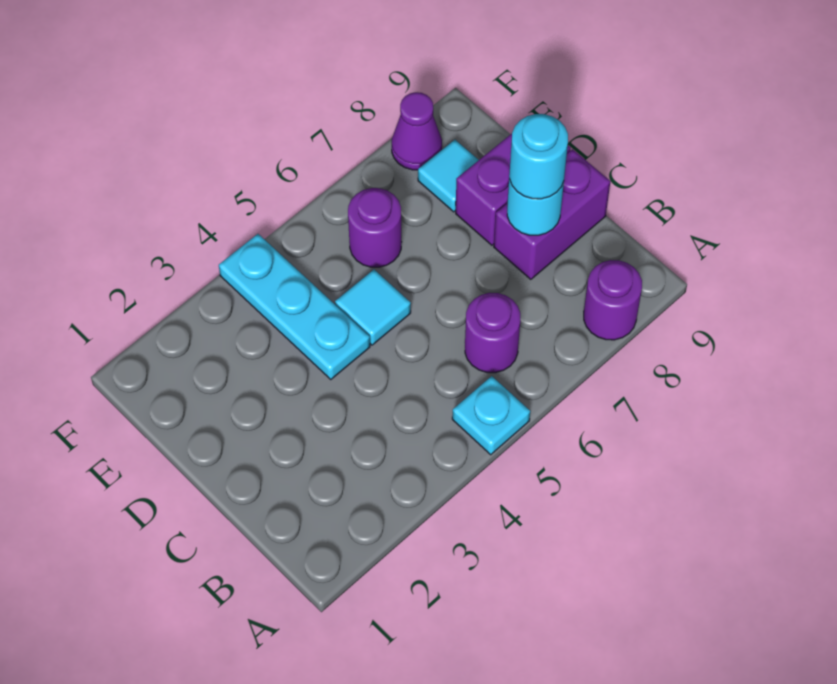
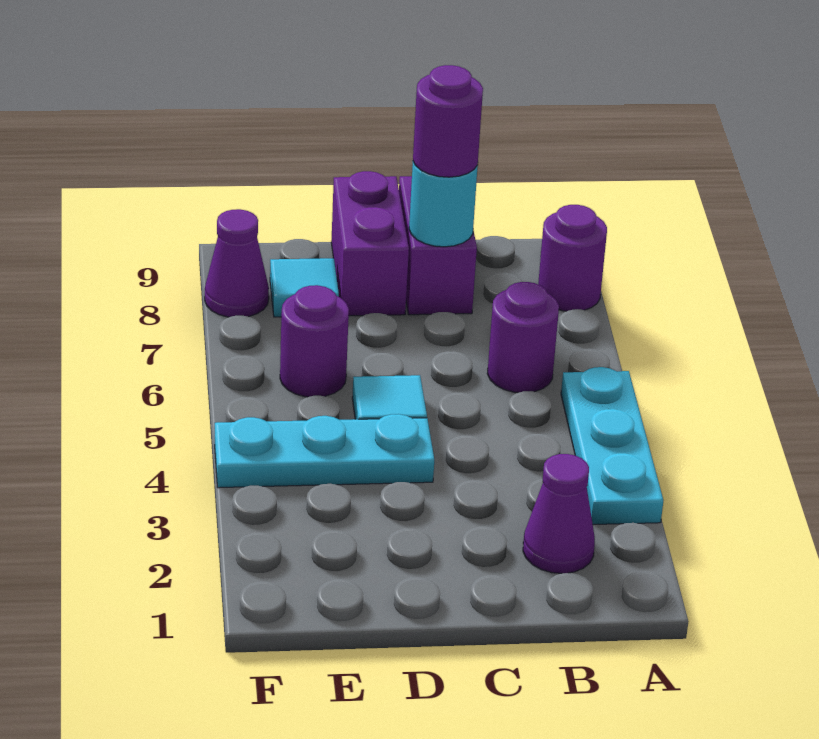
cyan 1x1 plate [452,376,530,455] -> cyan 1x3 plate [561,367,663,525]
none -> purple 1x1 cone [523,454,595,573]
cyan 1x1 round brick [510,114,568,199] -> purple 1x1 round brick [413,65,483,177]

